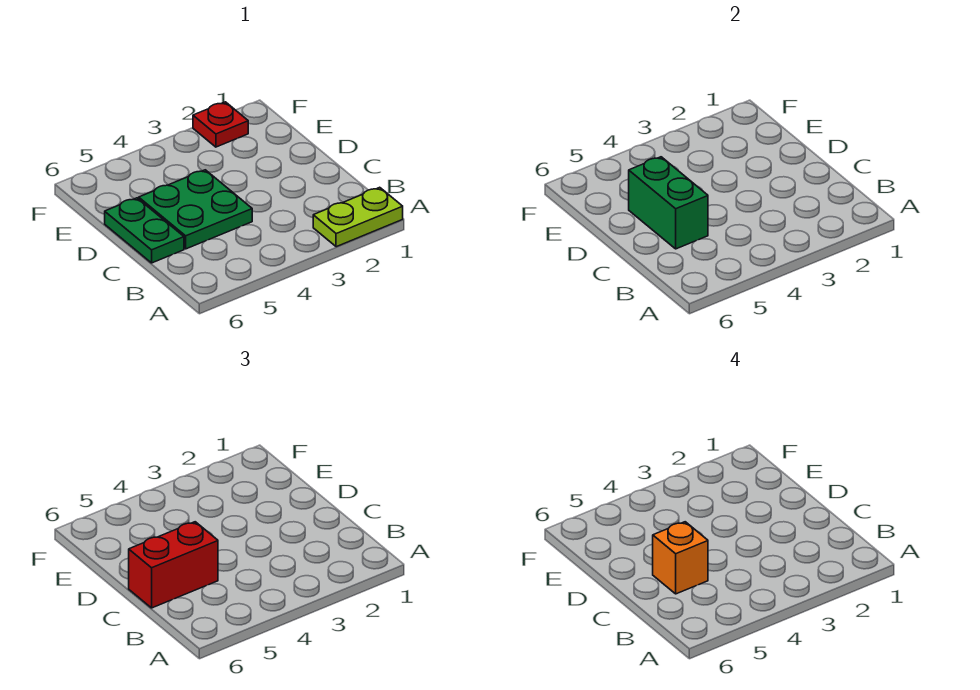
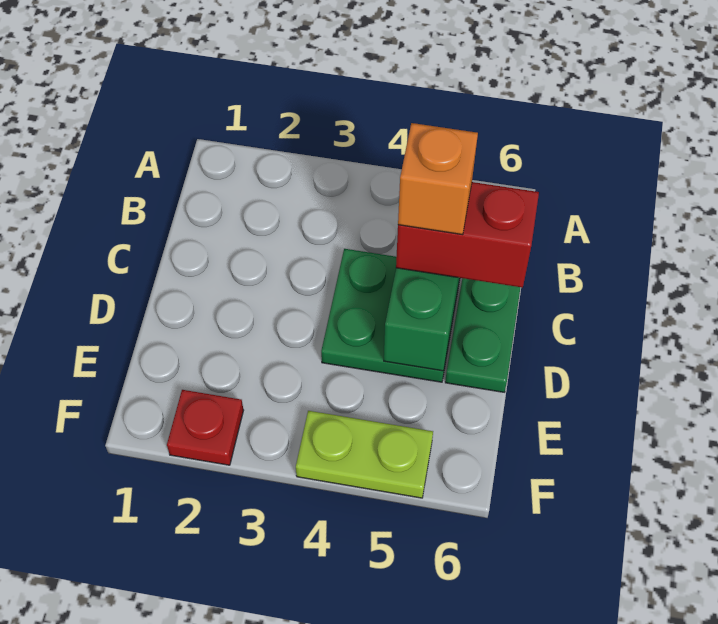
lime 1x2 plate [313,187,403,247] -> lime 1x2 plate moved to [296,411,433,498]

